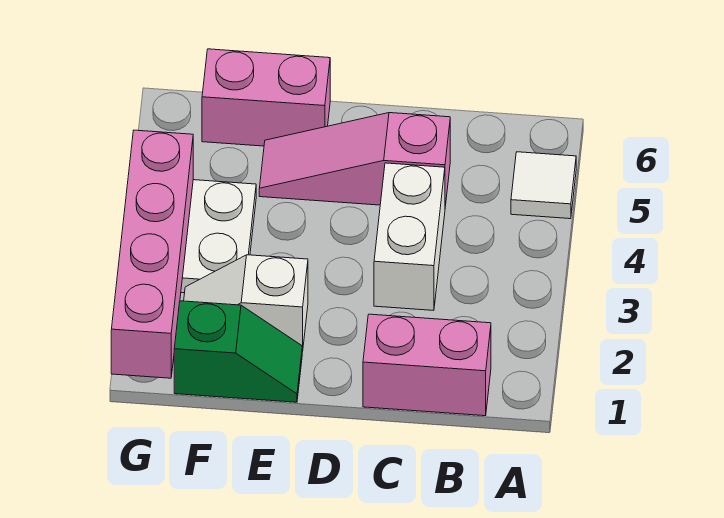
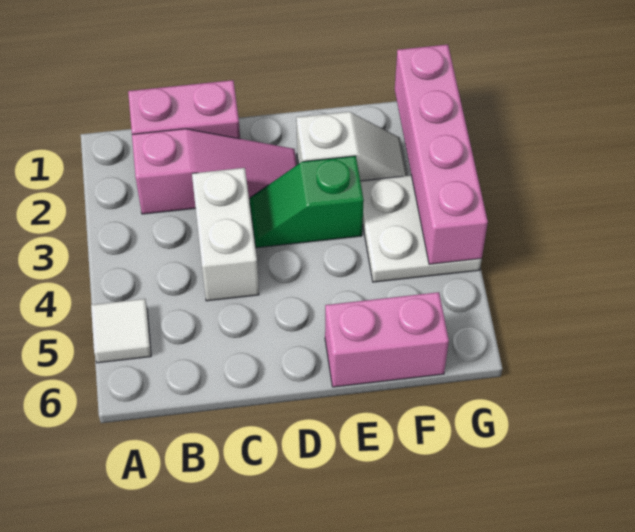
pink 1x3 slope [259,113,450,206] -> pink 1x3 slope moved to [132,129,297,214]
green 1x2 slope [174,301,302,402] -> green 1x2 slope moved to [250,156,364,248]

